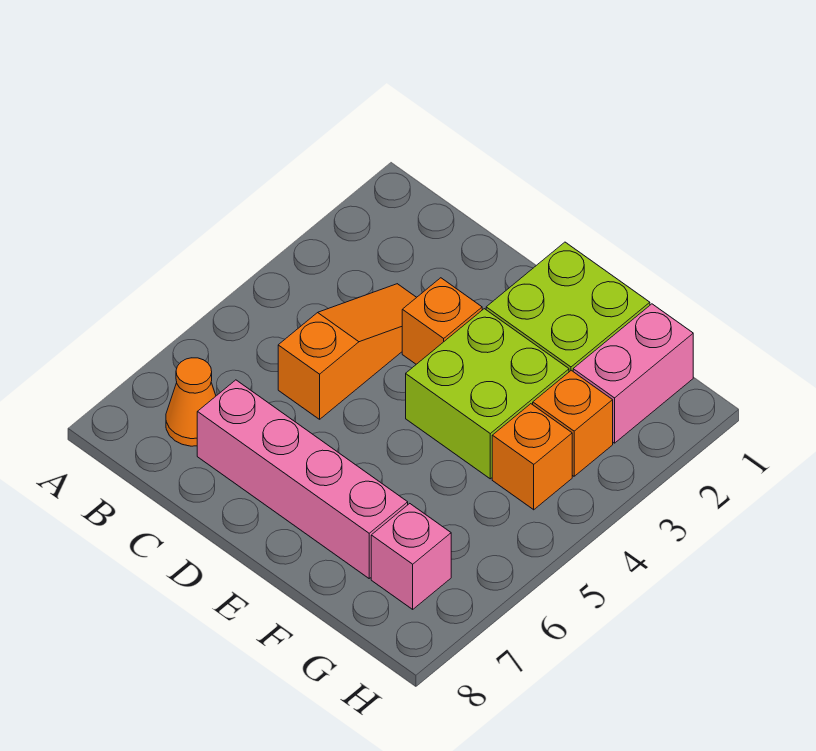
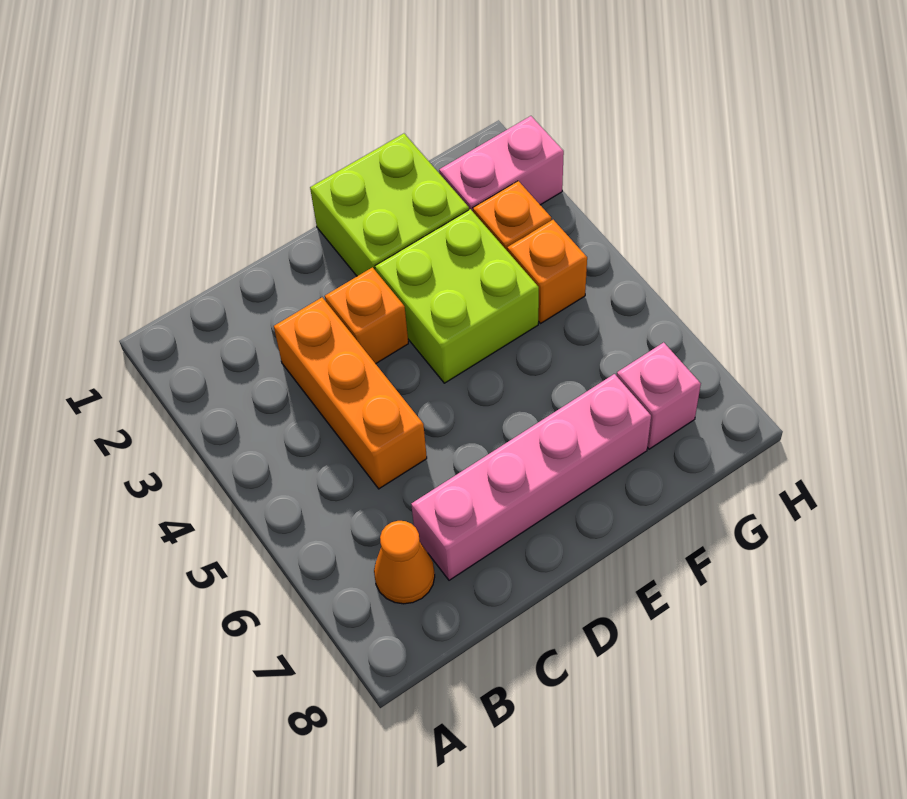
orange 1x3 slope [278,284,417,419] -> orange 1x3 brick [274,297,427,489]
pink 1x2 brick [573,304,693,443] -> pink 1x2 brick turned to [439,116,564,211]

